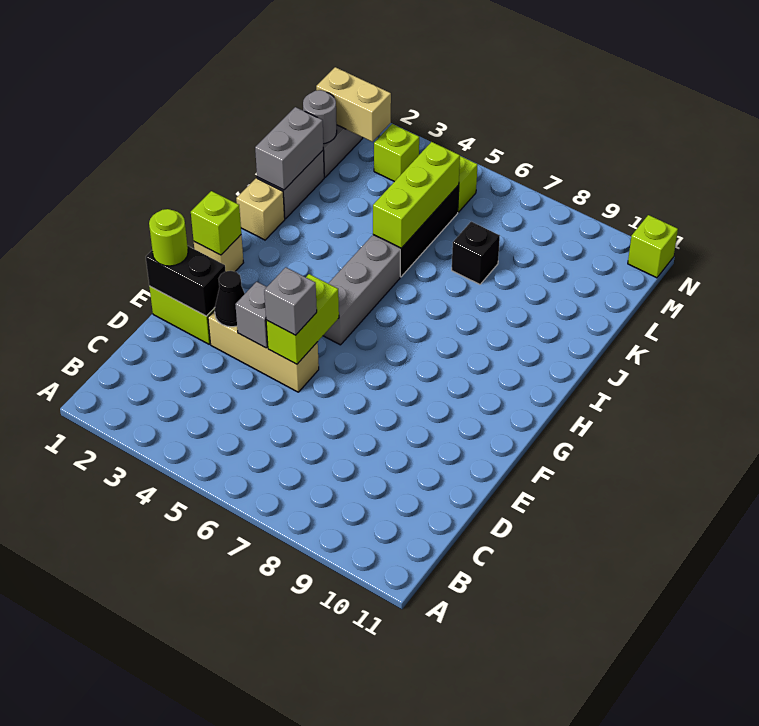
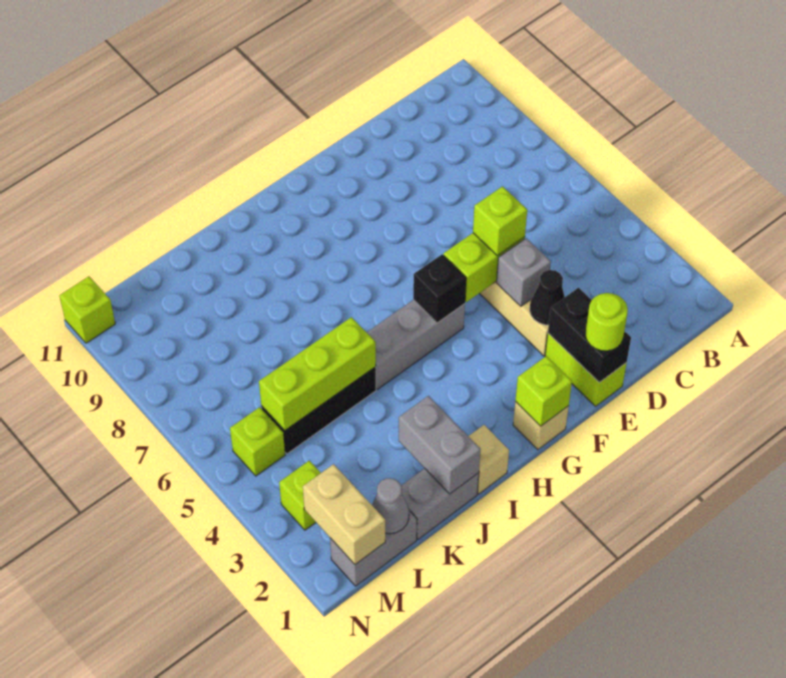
grey 1x1 brick [264,267,317,335] -> lime 1x1 brick [473,186,527,256]
grey 1x2 brick [255,107,323,190] -> grey 1x2 brick turned to [399,396,481,494]
black 1x1 brick [452,221,500,284] -> black 1x1 brick moved to [413,255,466,323]
grey 1x1 round brick [303,90,337,144] -> grey 1x1 cone [372,478,409,534]

